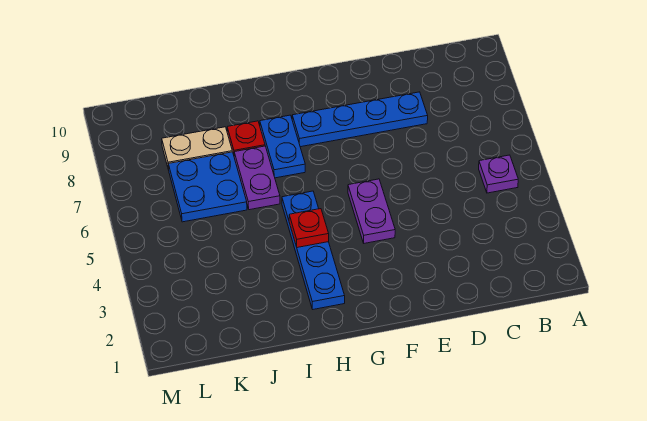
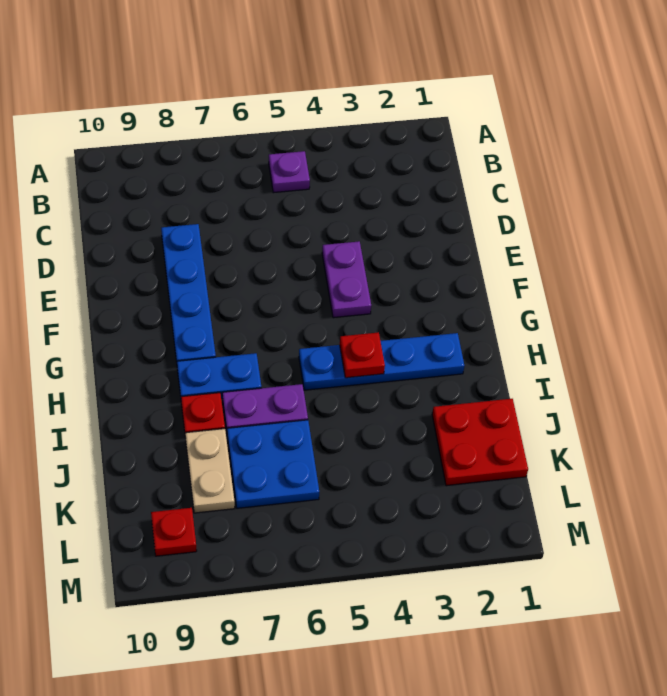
purple 1x2 plate [348,179,395,243] -> purple 1x2 plate turned to [322,241,371,318]
none -> red 2x2 plate [432,399,528,486]
none -> red 1x1 plate [151,508,197,556]

